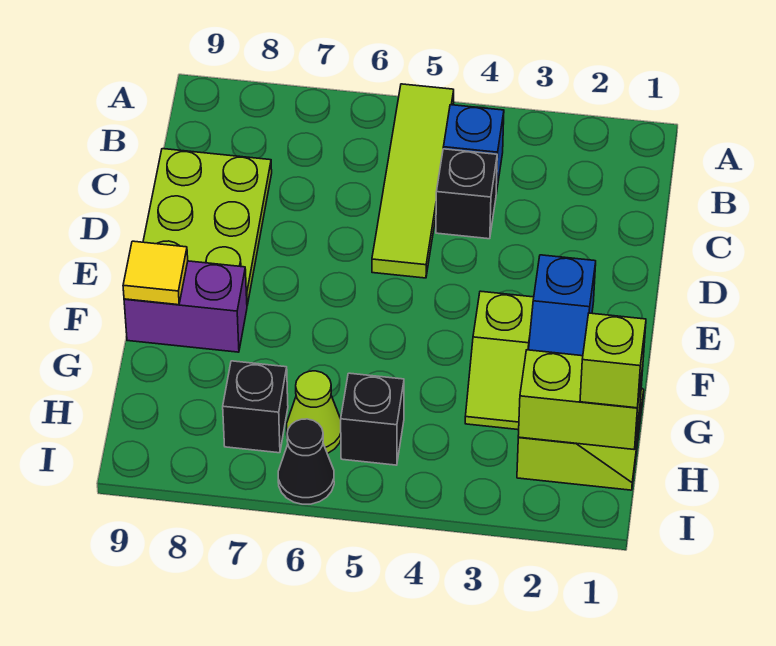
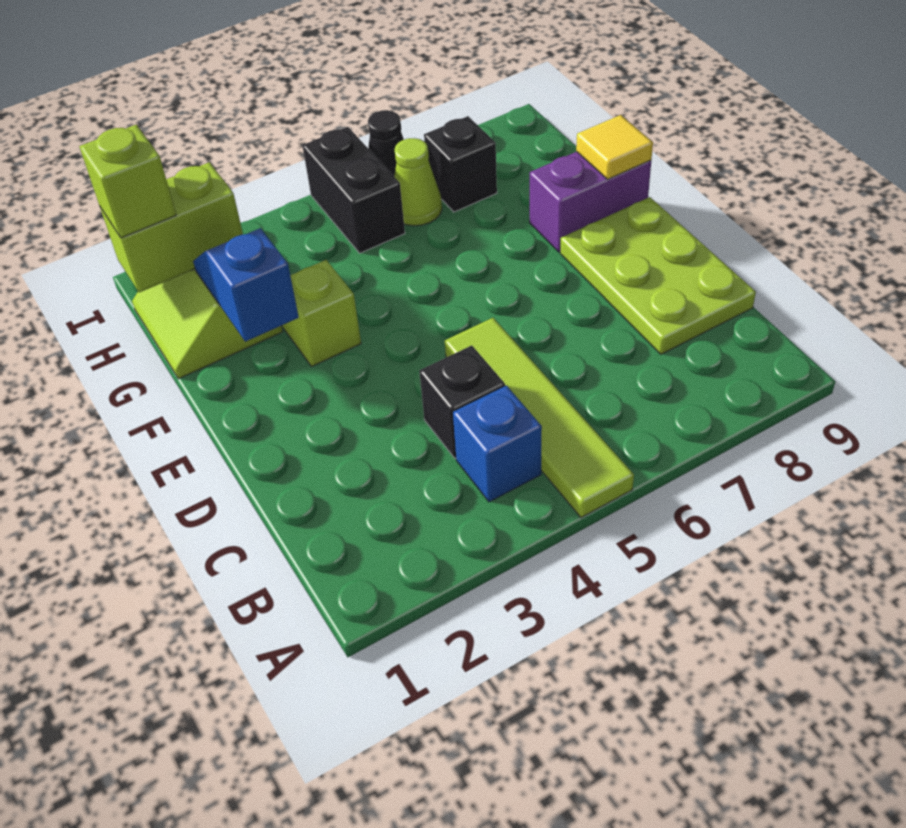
black 1x1 brick [341,373,404,465] -> black 1x2 brick [302,127,405,253]

